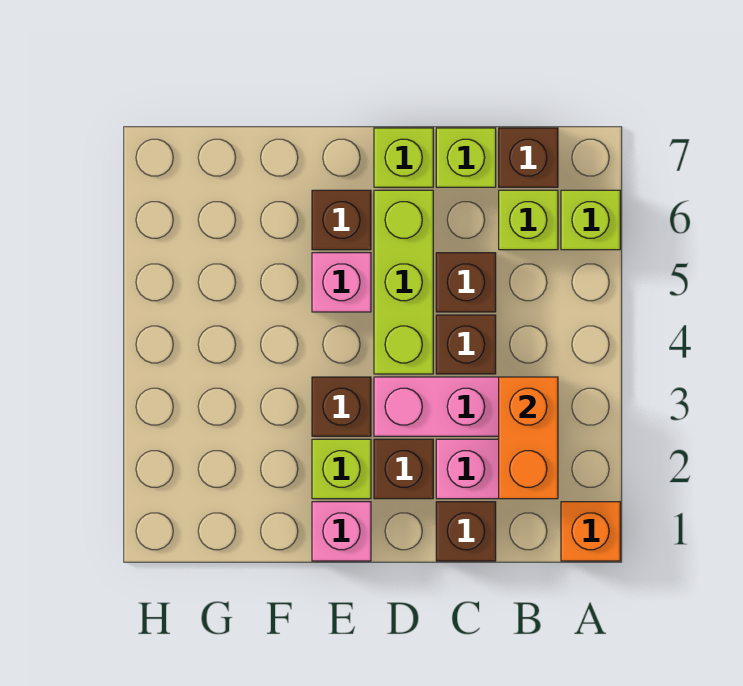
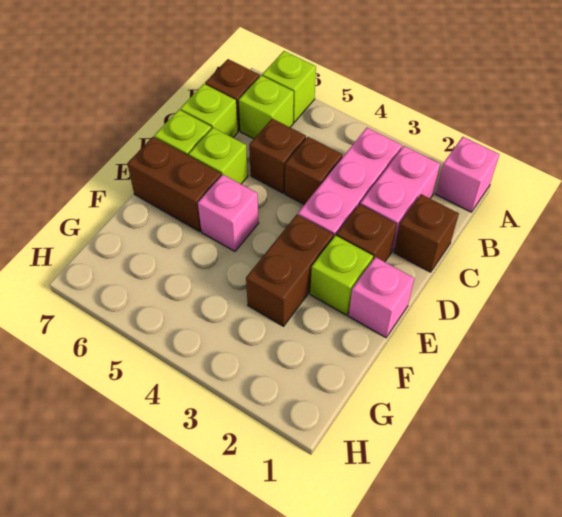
orange 1x1 brick [561,502,620,561] -> pink 1x1 brick [436,137,499,212]
orange 1x2 brick [499,377,558,499] -> none
lime 1x3 brick [374,190,433,374] -> lime 1x1 brick [189,128,248,184]
brown 1x1 brick [312,377,371,436] -> brown 1x2 brick [246,215,333,326]
brown 1x1 brick [312,190,371,250] -> brown 1x2 brick [127,137,221,232]

